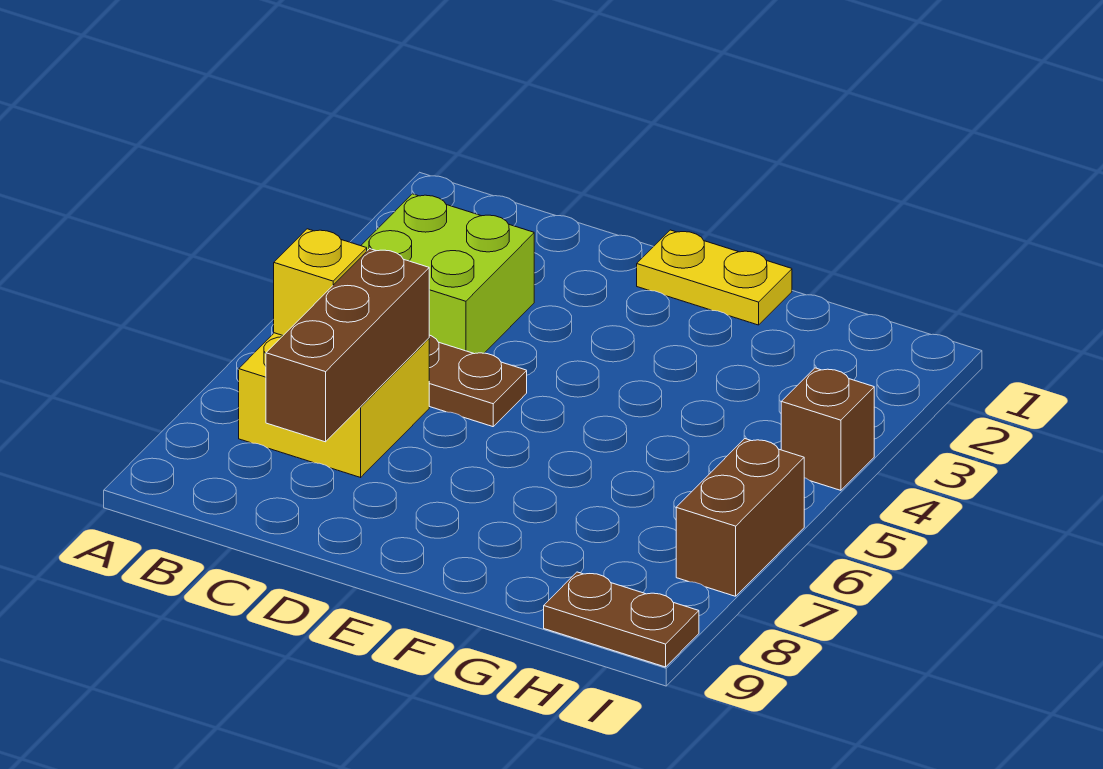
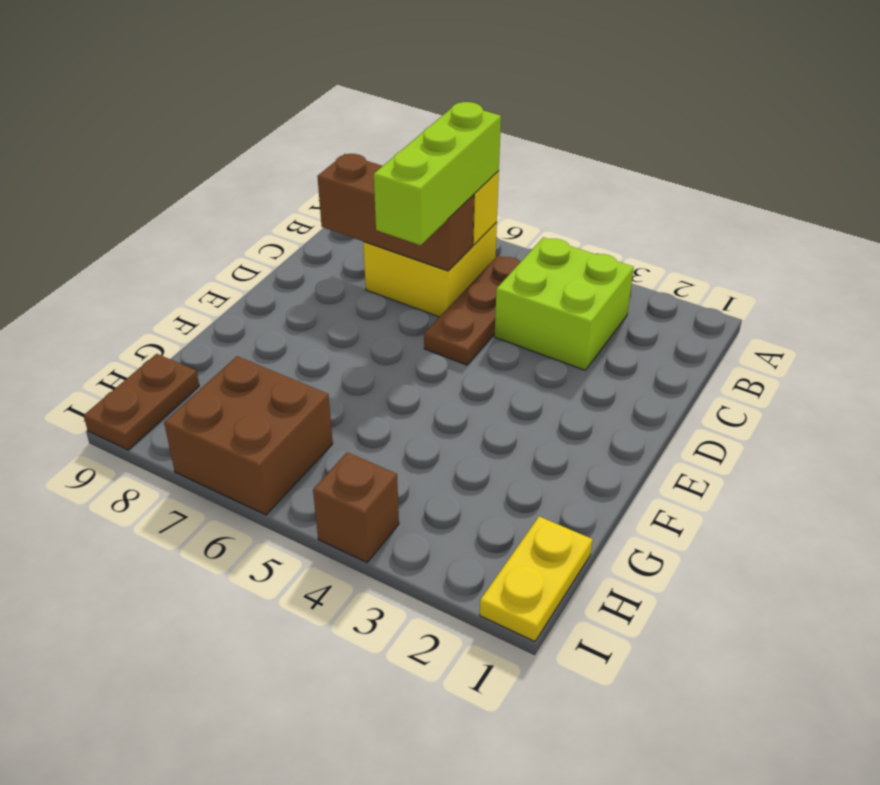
none -> lime 1x3 brick [374,102,501,245]
yellow 1x2 plate [637,230,792,325] -> yellow 1x2 plate moved to [480,516,593,642]
brown 1x2 brick [676,439,804,596] -> brown 2x2 brick [164,356,333,515]

